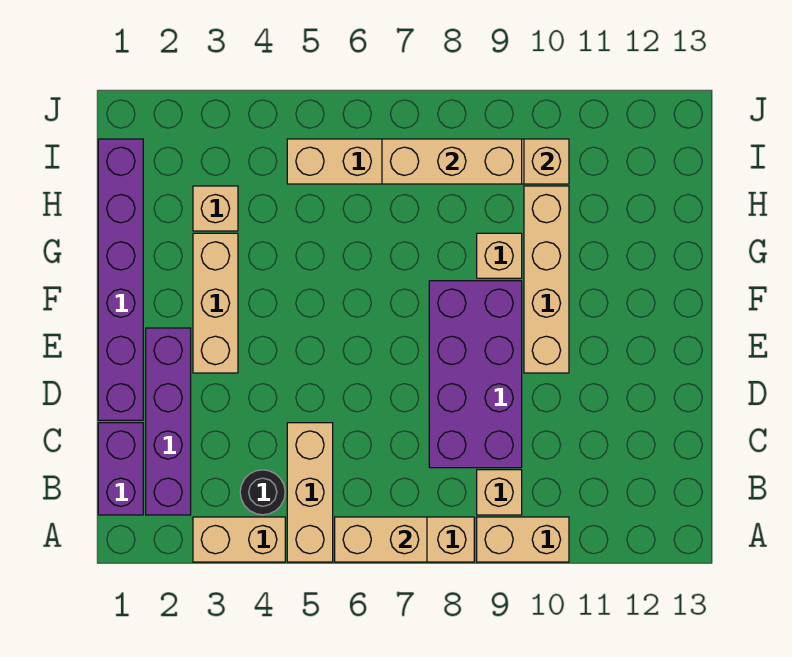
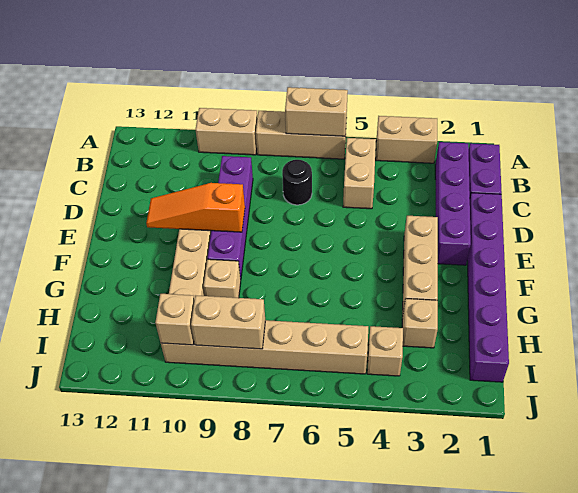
tan 1x3 brick [287,423,333,562] -> tan 1x2 brick [343,138,376,209]
black 1x1 round brick [240,470,285,515] -> black 1x1 round brick moved to [282,160,312,205]
tan 1x1 brick [477,470,522,515] -> tan 1x1 brick moved to [367,326,403,376]
purple 2x4 brick [429,281,522,468] -> purple 1x4 brick [208,156,253,279]
none -> orange 1x3 slope [146,183,245,232]
tan 1x3 brick [382,139,522,184] -> tan 1x2 brick [191,296,265,349]

